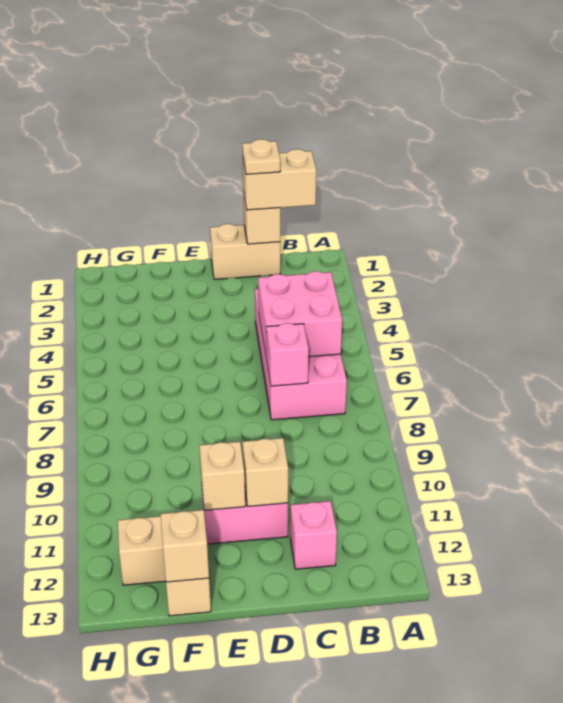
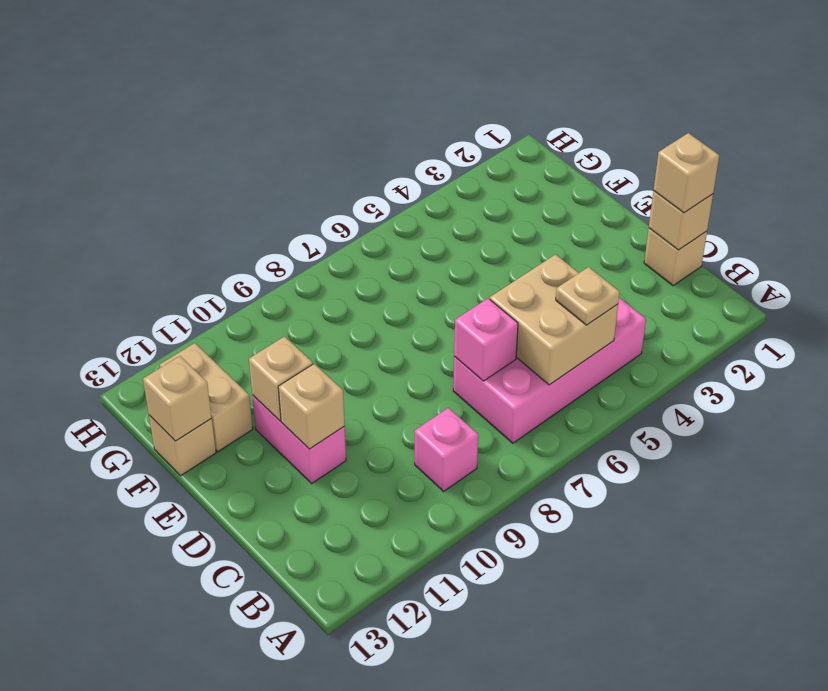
tan 1x2 brick [243,149,316,210] -> tan 1x1 brick [654,133,719,213]
pink 2x2 brick [258,271,342,359] -> tan 2x2 brick [490,254,618,385]
tan 1x2 brick [210,224,280,279] -> tan 1x1 brick [644,228,707,286]
tan 1x1 plate [242,139,280,174] -> tan 1x1 plate moved to [556,267,620,325]
pink 1x1 brick [290,501,337,569] -> pink 1x1 brick moved to [415,408,478,491]

